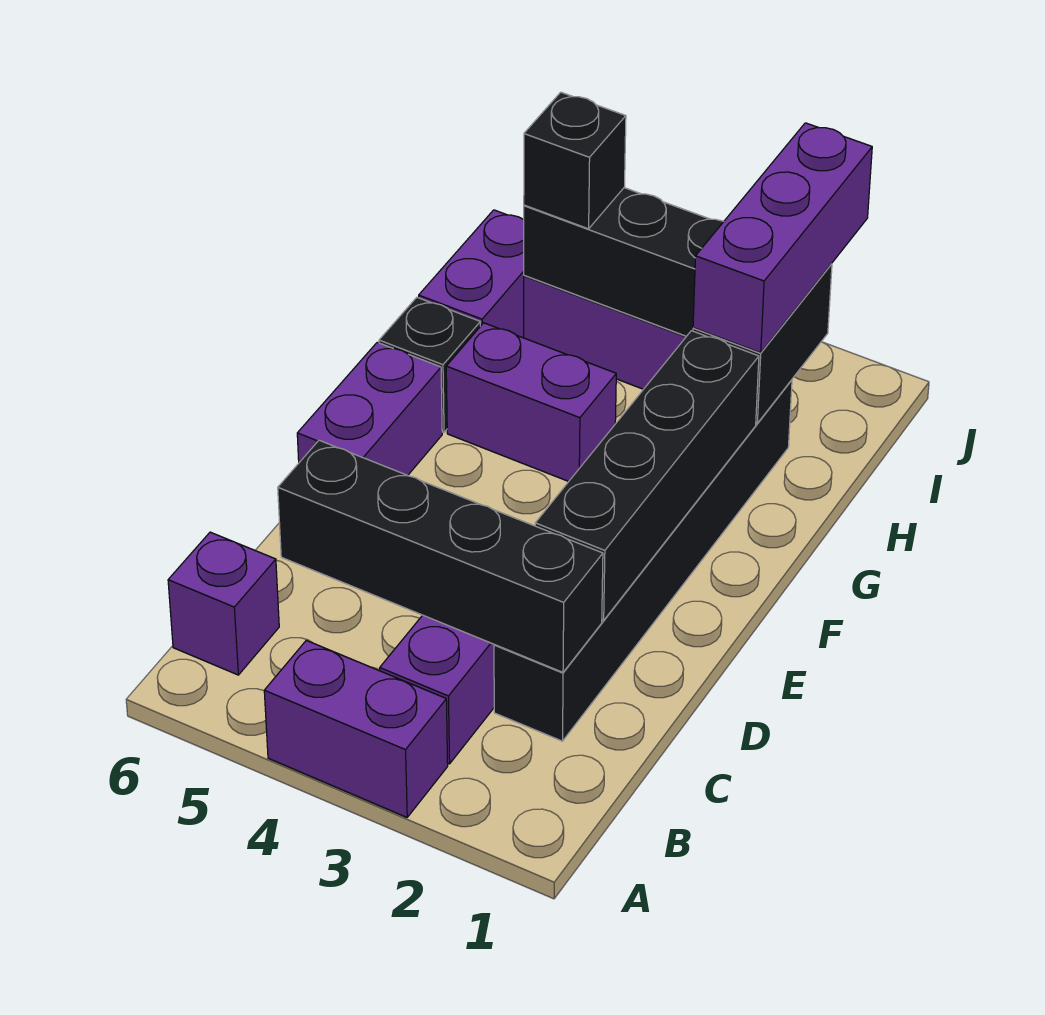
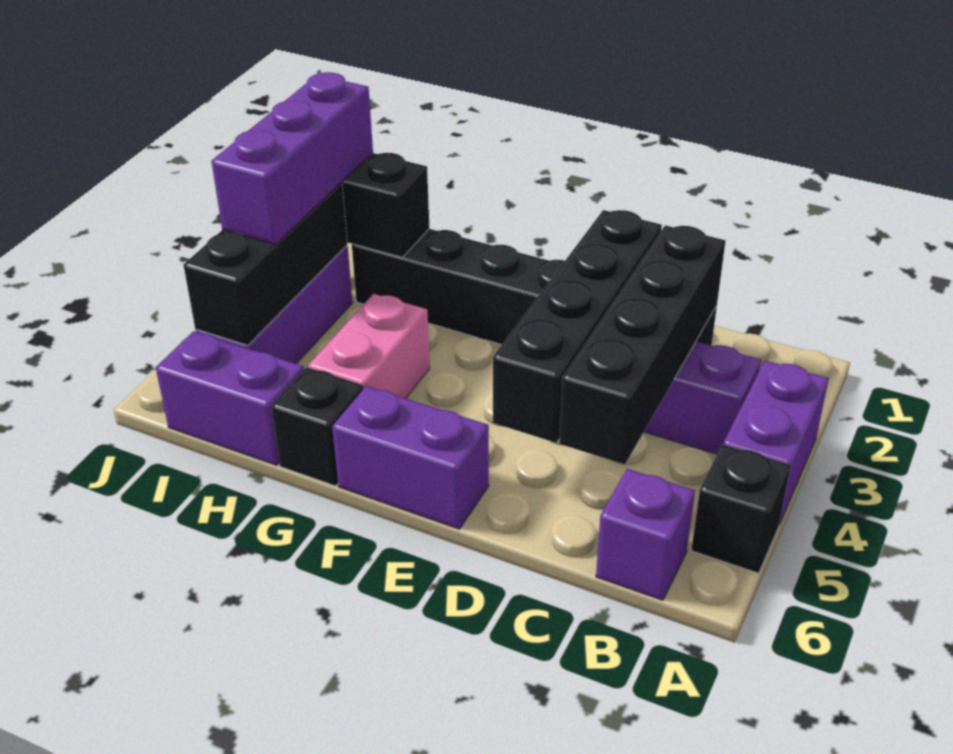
black 1x4 brick [535,331,759,620] -> black 1x4 brick turned to [493,210,662,443]
purple 1x2 brick [446,323,616,481] -> pink 1x2 brick [308,294,430,398]
purple 1x3 brick [693,123,872,353] -> purple 1x3 brick turned to [211,72,373,244]
black 1x1 brick [524,92,626,229] -> black 1x1 brick moved to [691,445,791,573]

